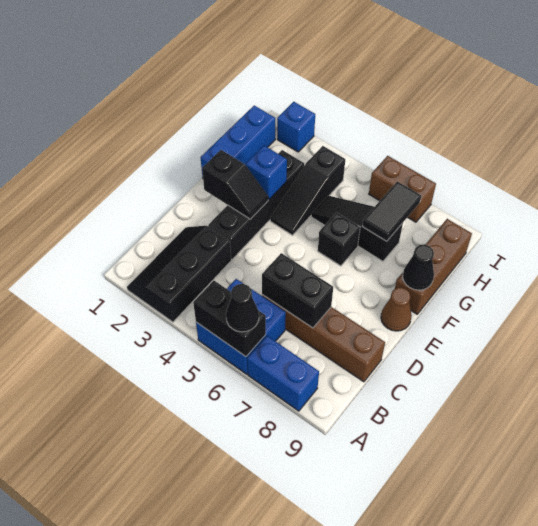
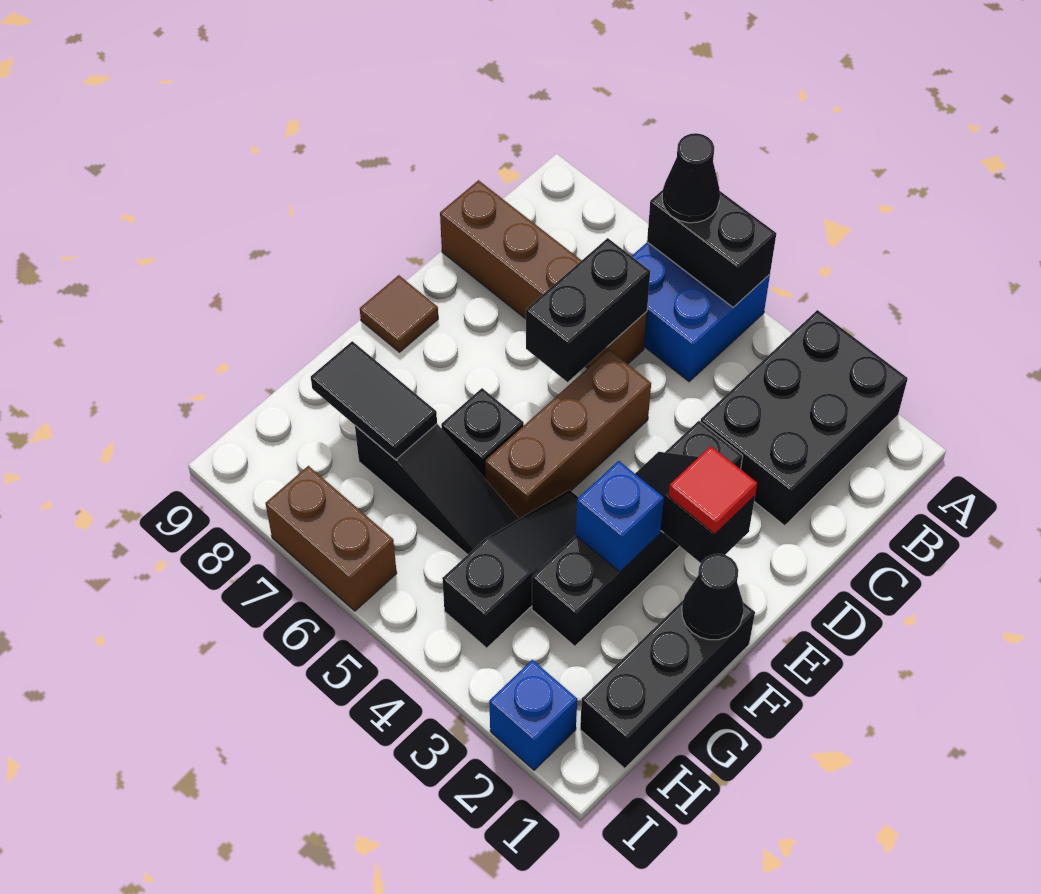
black 2x3 slope [127,226,231,322] -> black 2x3 brick [700,310,908,526]
blue 1x2 brick [247,336,319,411] -> none
black 1x2 brick [262,253,333,328] -> black 1x2 brick turned to [526,238,650,382]
none -> red 1x1 tile [668,446,757,534]
brown 1x1 cone [381,287,412,331] -> brown 1x1 tile [360,275,438,352]
blue 1x3 brick [201,106,275,178] -> black 1x3 brick [580,601,755,768]
brown 1x3 brick [395,219,472,314] -> brown 1x3 brick moved to [485,350,651,519]
black 1x1 cone [403,245,434,290] -> black 1x1 cone moved to [682,554,744,640]
black 1x2 tile [362,181,421,241] -> black 1x2 tile turned to [311,341,437,460]

